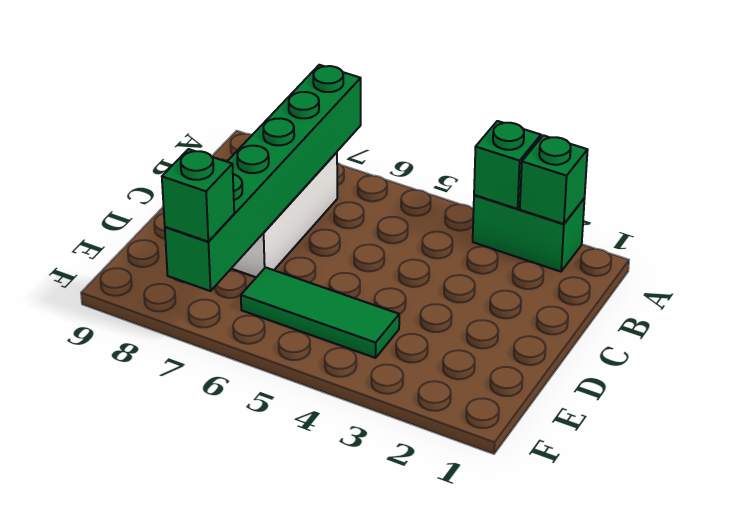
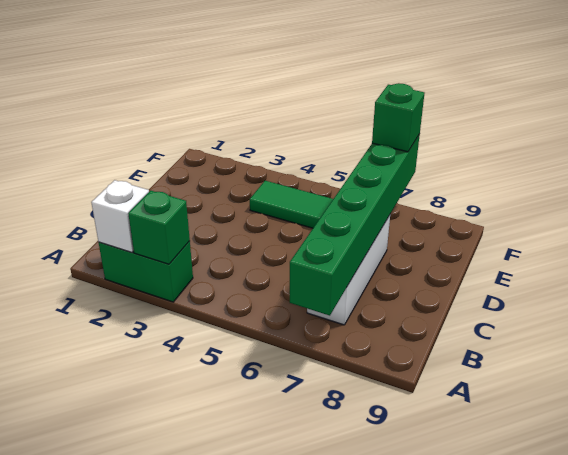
green 1x1 brick [520,135,588,224] -> white 1x1 brick [91,180,149,253]

